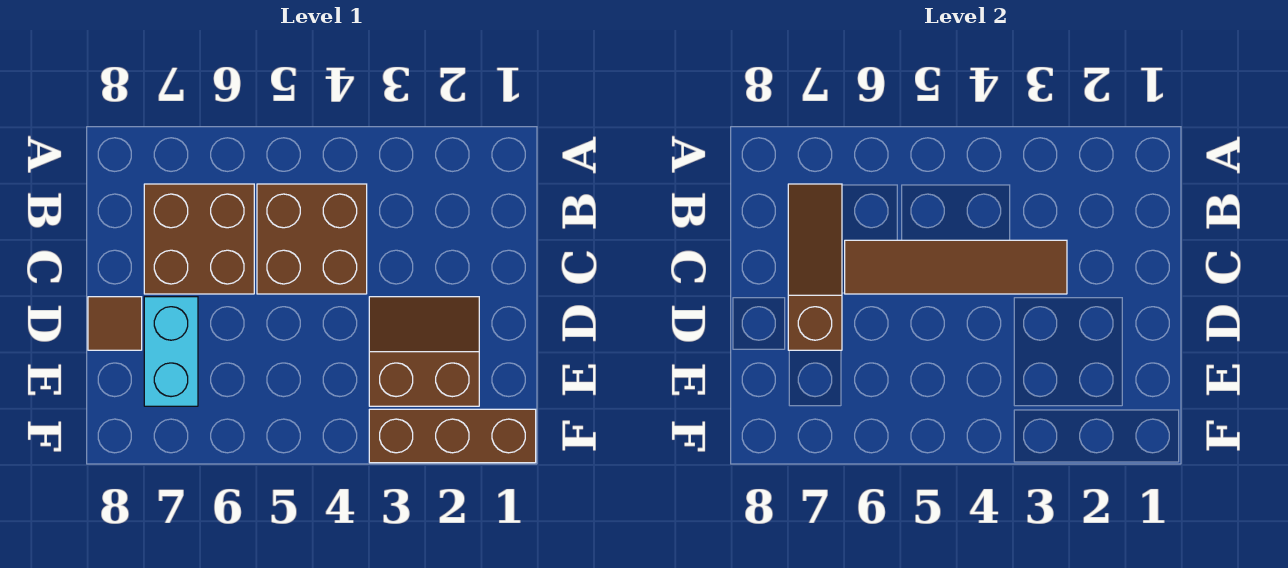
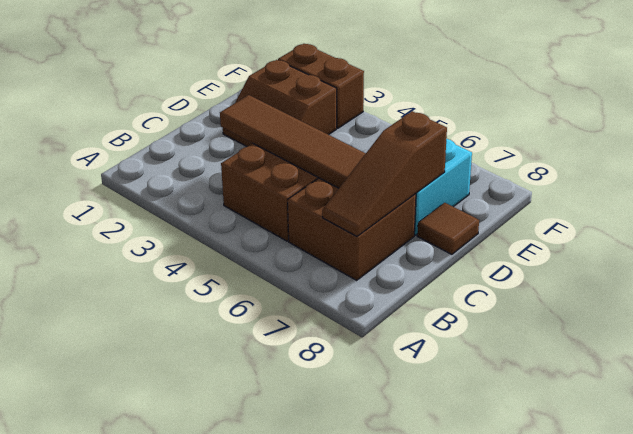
brown 1x3 brick [369,409,536,463] -> brown 1x2 brick [278,44,364,128]

